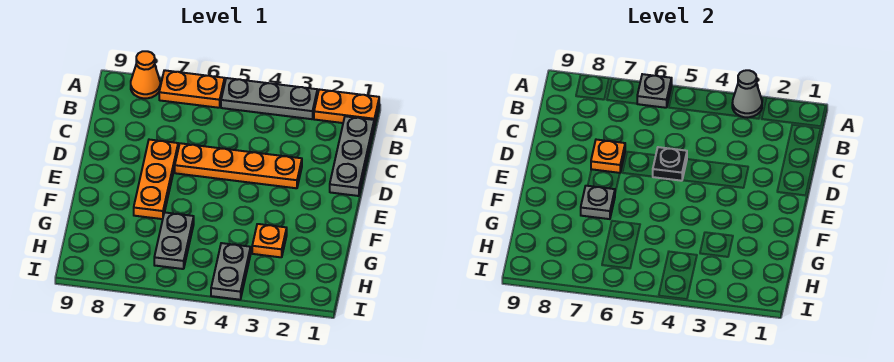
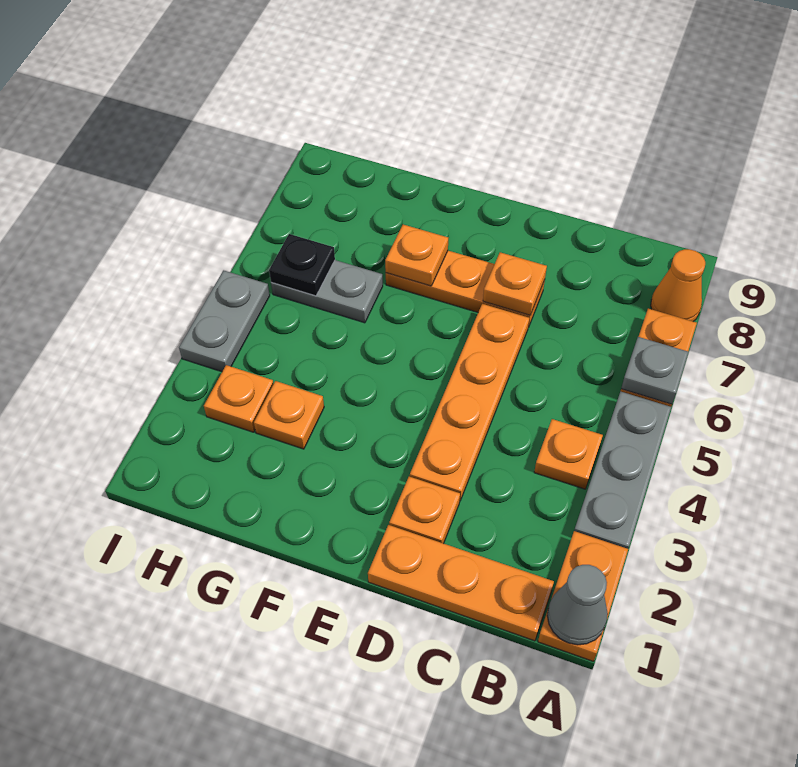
grey 1x1 cone [732,70,762,118] -> grey 1x1 cone moved to [547,565,608,645]
grey 1x3 plate [330,116,374,196] -> orange 1x3 plate [368,525,554,641]
none -> orange 1x1 plate [534,419,603,489]
none -> orange 1x1 plate [389,476,460,543]
black 1x1 plate [653,147,687,181] -> black 1x1 plate moved to [269,234,335,296]
grey 1x1 plate [581,186,615,219] -> orange 1x1 plate [385,225,449,286]
none -> orange 1x1 plate [204,365,273,432]
grey 1x2 plate [211,243,251,300] -> grey 1x2 plate turned to [179,270,270,372]

